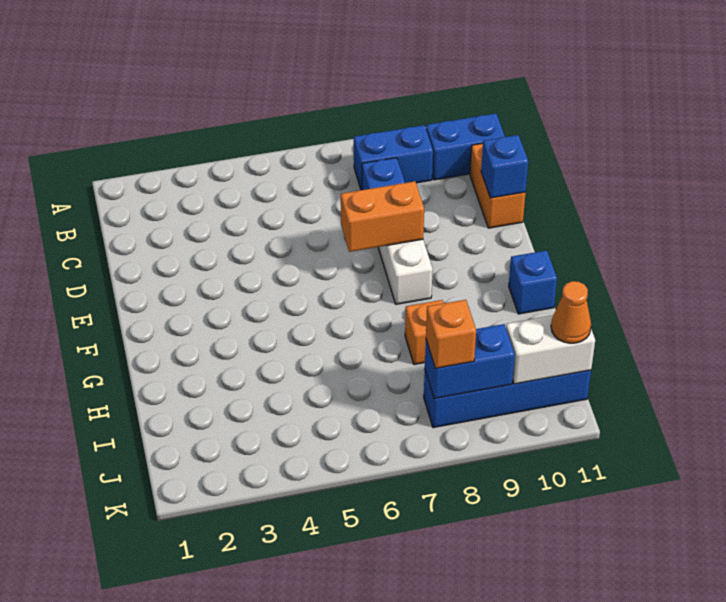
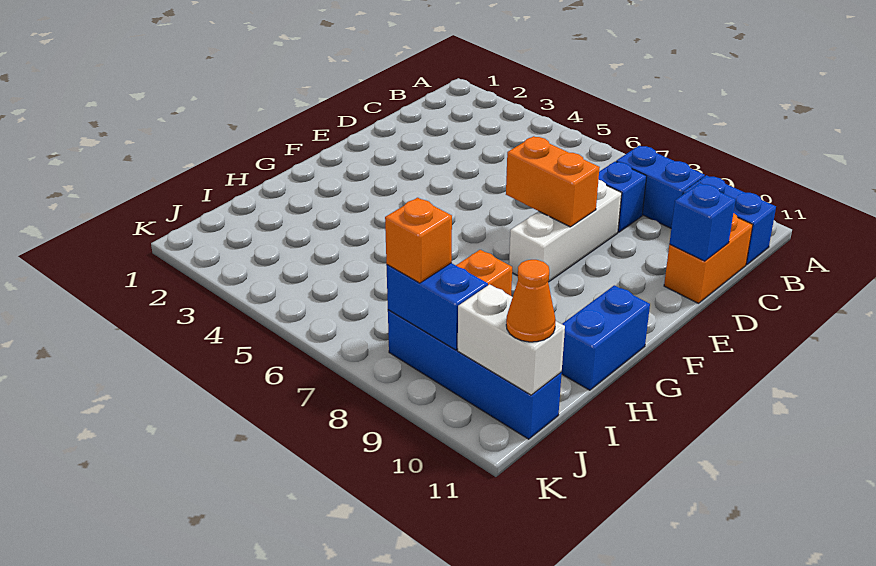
blue 1x1 brick [509,250,557,314] -> blue 1x2 brick [562,285,650,390]

